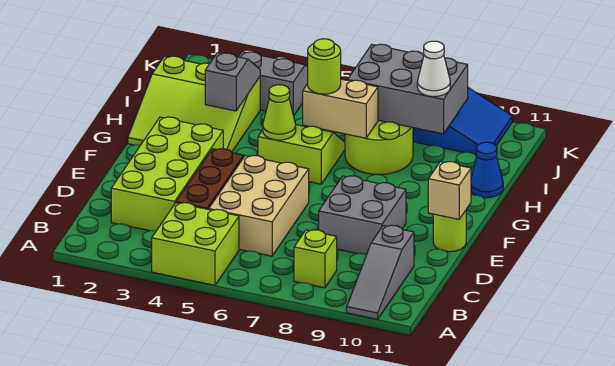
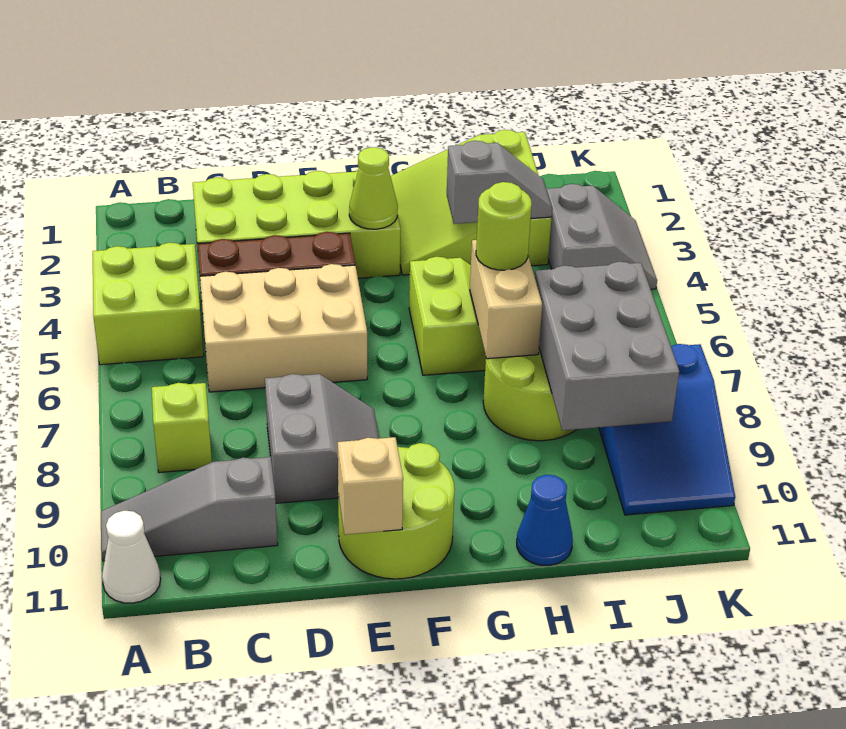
grey 2x2 brick [319,176,406,255] -> grey 2x2 slope [265,374,379,503]
lime 1x1 round brick [433,211,466,252] -> lime 2x2 round brick [338,443,455,579]
lime 1x1 cone [263,85,296,140] -> lime 1x1 cone moved to [349,147,398,229]
white 1x1 cone [417,41,450,97] -> white 1x1 cone moved to [102,511,161,603]

